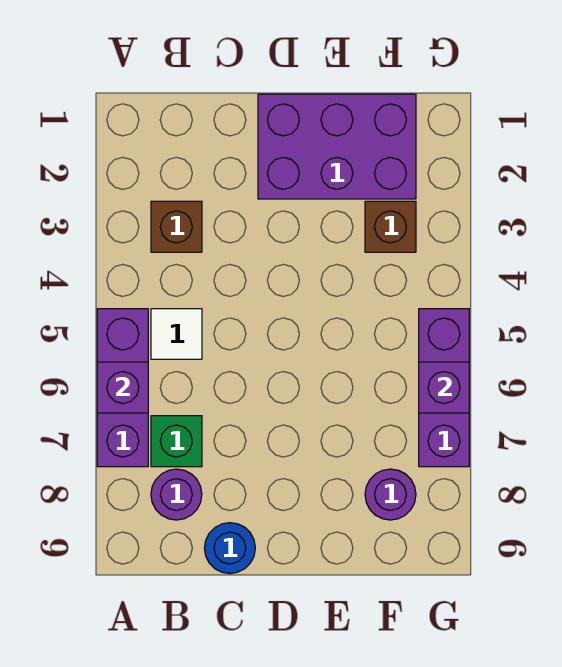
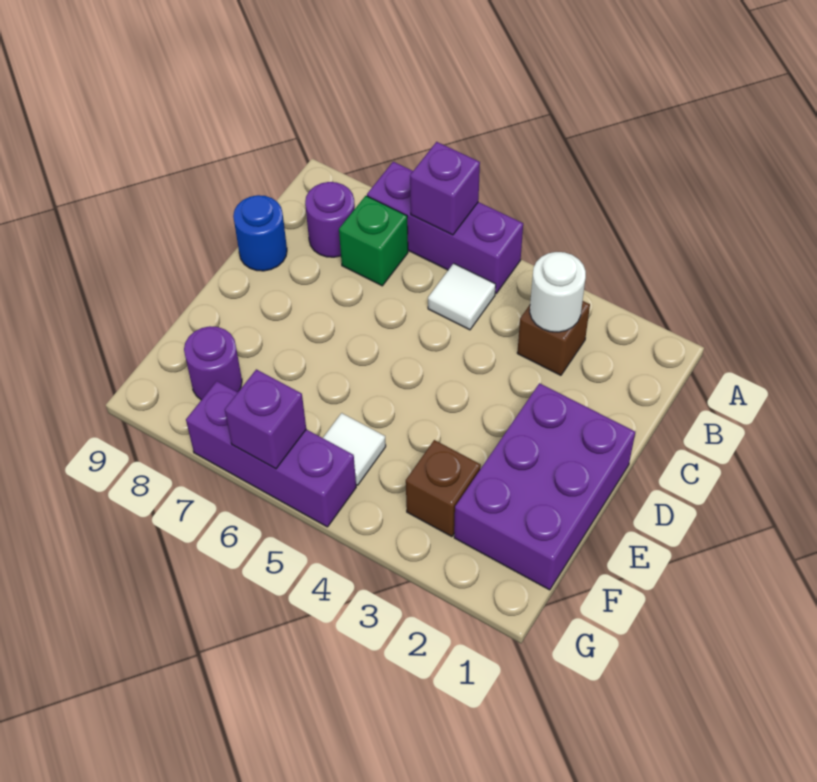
none -> white 1x1 round brick [530,252,586,332]
none -> white 1x1 tile [323,413,386,485]

